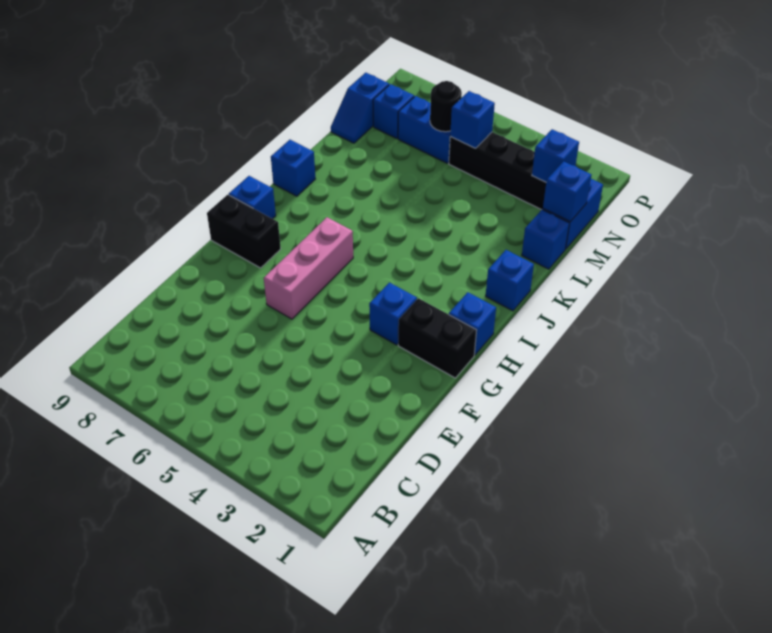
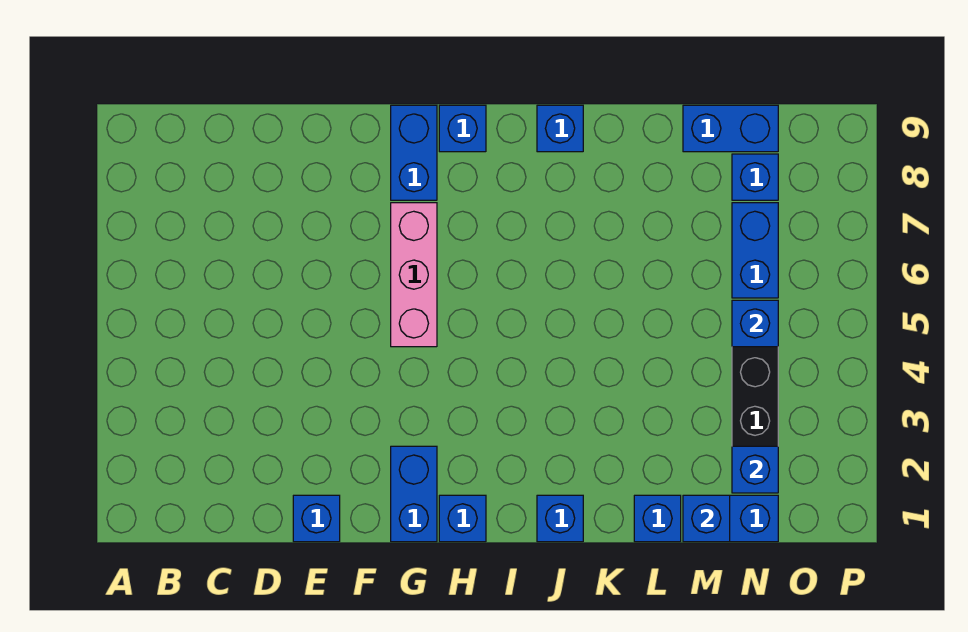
pink 1x3 brick [264,217,353,319] -> pink 1x3 brick turned to [391,203,437,347]
black 1x2 brick [398,298,477,378] -> blue 1x2 brick [391,446,437,542]
blue 1x1 brick [369,283,417,345] -> blue 1x1 brick moved to [293,495,340,542]
black 1x2 brick [207,195,281,268] -> blue 1x2 brick [391,105,437,200]
blue 1x2 slope [331,73,389,143] -> blue 1x2 brick [683,105,778,152]
black 1x1 round brick [430,81,462,132] -> none

